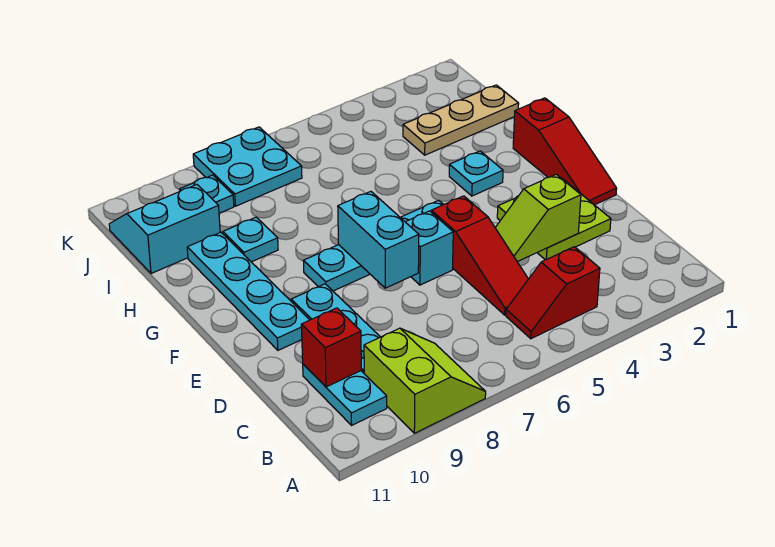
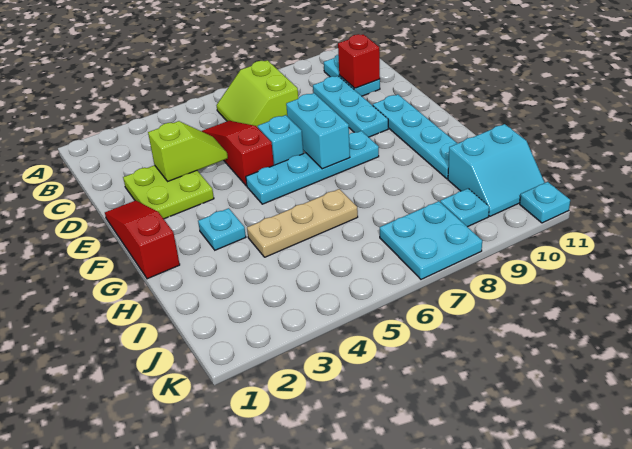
lime 2x2 slope [364,328,486,433] -> lime 2x2 slope moved to [217,60,298,128]
red 1x2 slope [506,247,600,339] -> none
cyan 1x1 plate [223,217,278,262] -> cyan 1x1 plate moved to [520,182,570,223]
tan 1x3 plate [403,85,519,155] -> tan 1x3 plate moved to [247,189,358,257]

